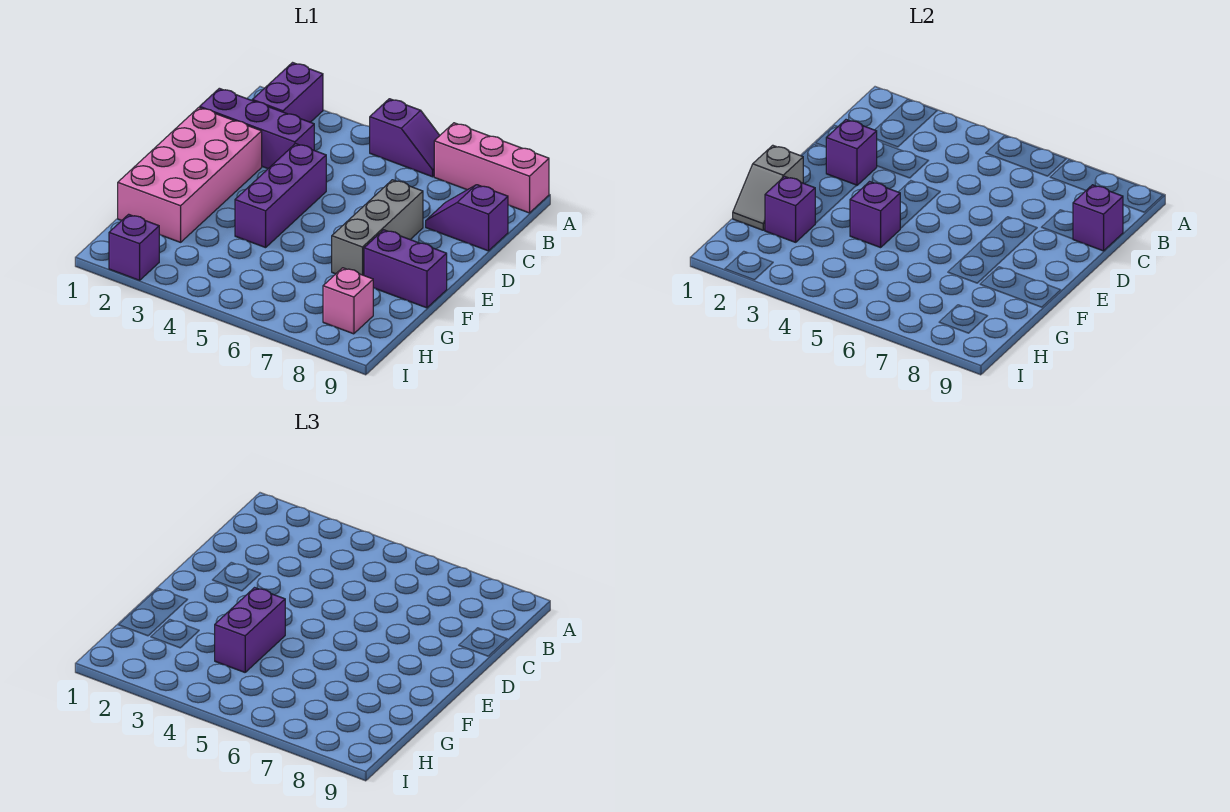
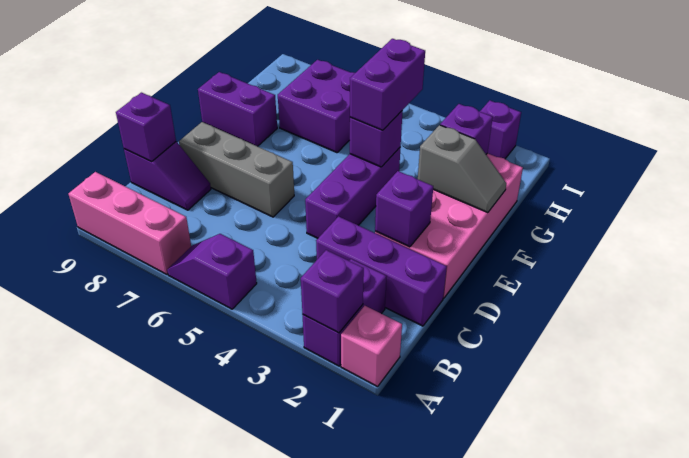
none -> purple 1x1 brick [301,250,364,333]
grey 1x3 brick [332,180,423,275] -> grey 1x3 brick turned to [179,122,294,217]
grey 1x2 slope [733,145,803,230] -> grey 1x2 slope turned to [418,125,506,213]
none -> purple 2x2 brick [278,60,355,153]
pink 1x1 brick [323,268,373,334] -> pink 1x1 brick moved to [341,306,402,387]

